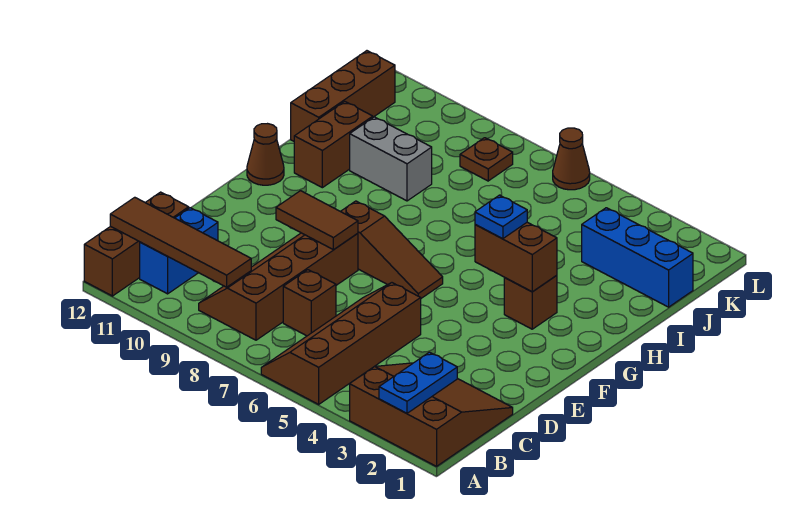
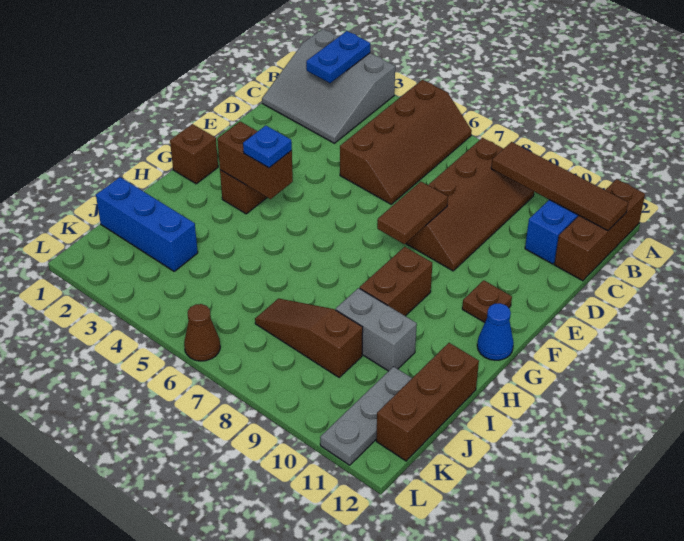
brown 3x3 slope [350,363,513,466] -> grey 3x3 slope [262,29,395,143]
brown 1x1 brick [283,270,336,336] -> brown 1x1 brick moved to [170,124,218,184]
brown 1x2 tile [276,191,358,250] -> brown 1x2 tile turned to [377,182,448,244]
brown 1x3 slope [341,201,443,298] -> brown 1x3 slope moved to [255,299,363,377]
brown 1x1 cone [247,124,284,185] -> blue 1x1 cone [477,303,514,360]
brown 1x2 brick [294,102,373,188] -> brown 1x2 brick moved to [360,247,432,316]
none -> grey 1x3 plate [320,367,412,465]
brown 1x1 plate [460,138,513,181] -> brown 1x1 plate moved to [462,280,512,322]

